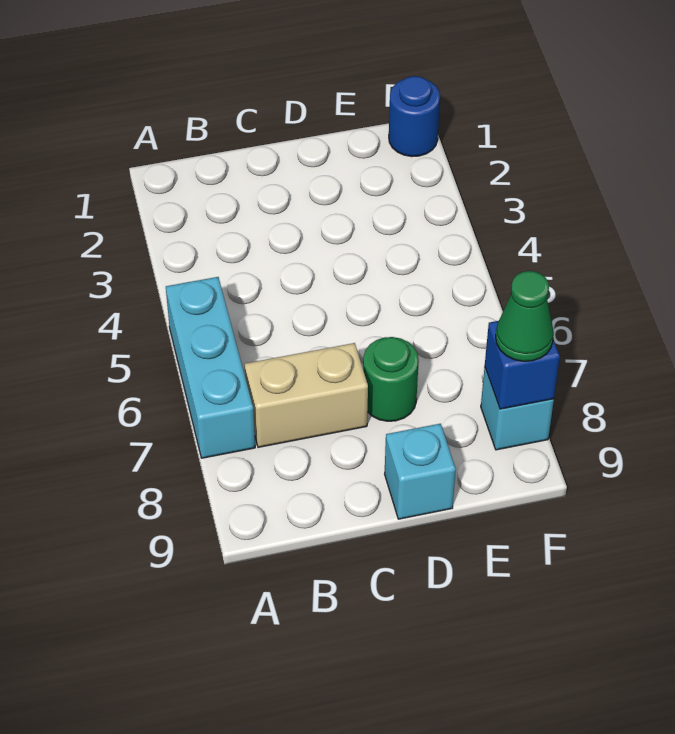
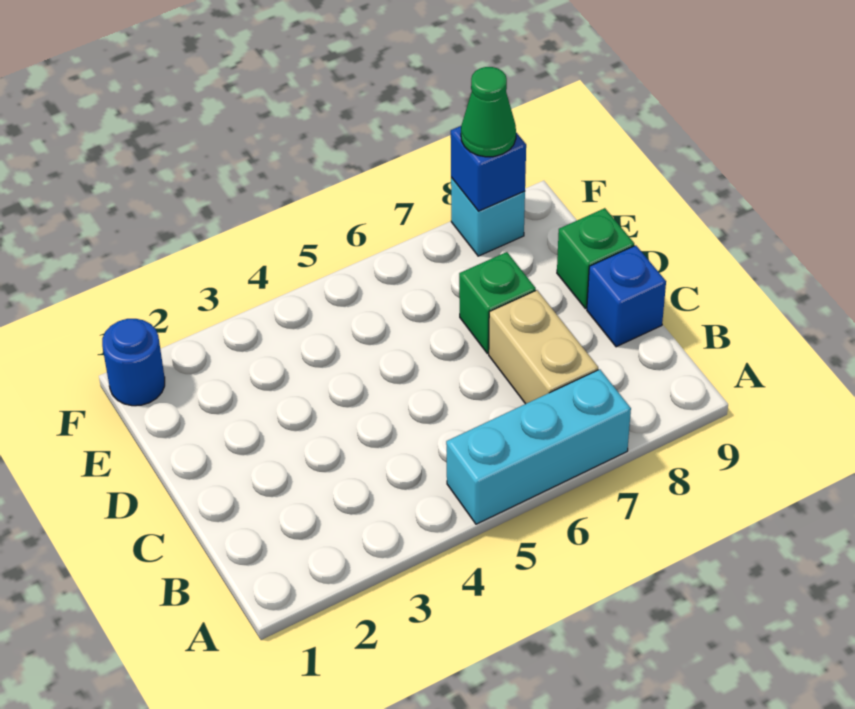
none -> blue 1x1 brick [587,245,666,347]
green 1x1 round brick [363,337,419,421] -> green 1x1 brick [459,252,536,354]
cyan 1x1 brick [385,424,456,519] -> green 1x1 brick [557,208,634,309]

